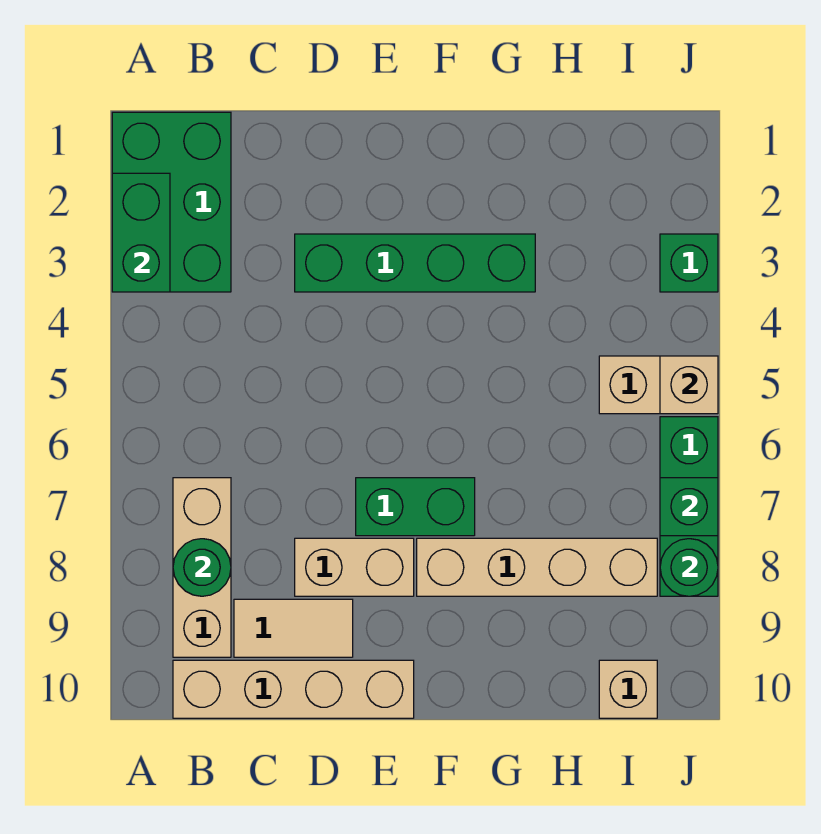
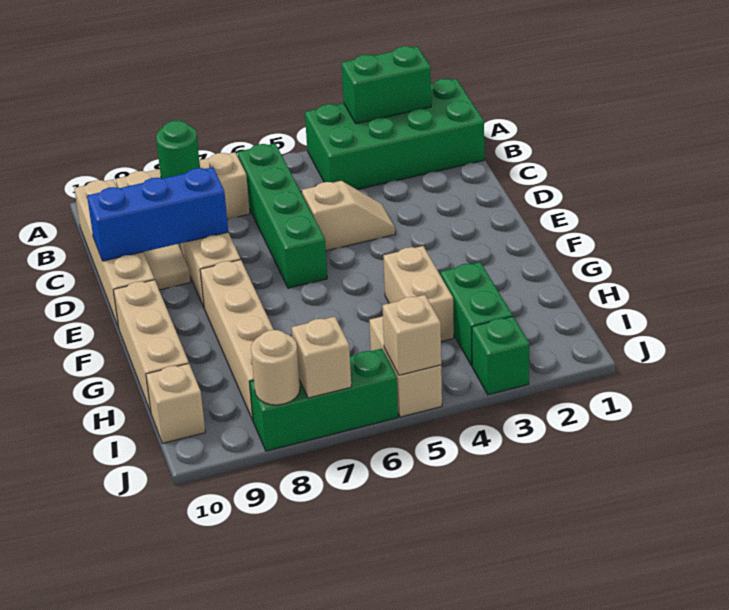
green 2x3 brick [112,112,231,292] -> green 2x4 brick [305,79,484,190]
green 1x4 brick [295,234,535,292] -> green 1x4 brick moved to [238,143,327,288]
none -> tan 1x2 slope [302,181,395,251]
none -> blue 1x3 brick [87,167,228,261]
green 1x2 brick [356,478,475,536] -> green 1x2 brick moved to [440,262,512,366]
none -> tan 1x3 brick [113,280,189,412]
none -> tan 1x2 brick [383,246,454,342]
green 1x1 brick [660,478,718,536] -> tan 1x1 brick [292,317,351,398]
green 1x1 round brick [660,539,718,596] -> tan 1x1 round brick [251,330,300,405]

